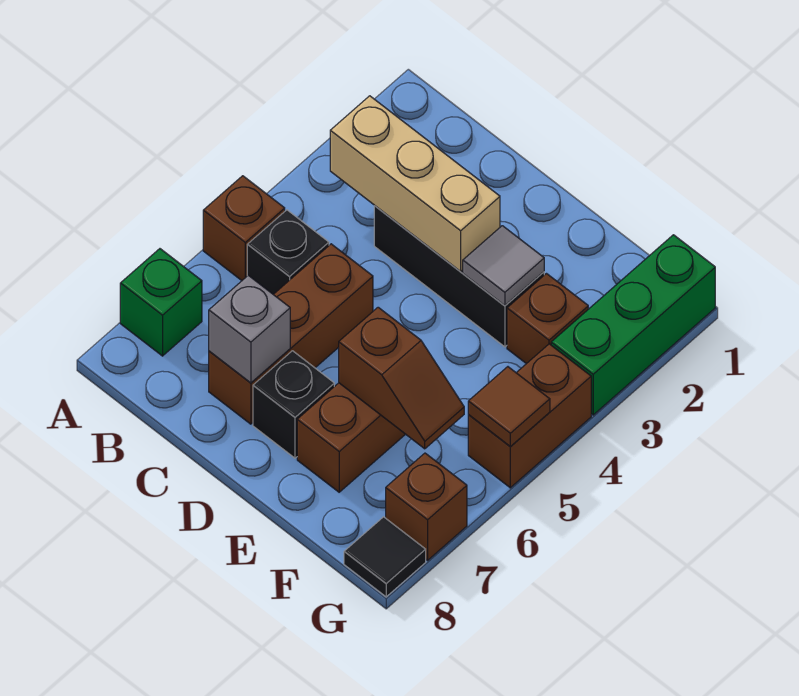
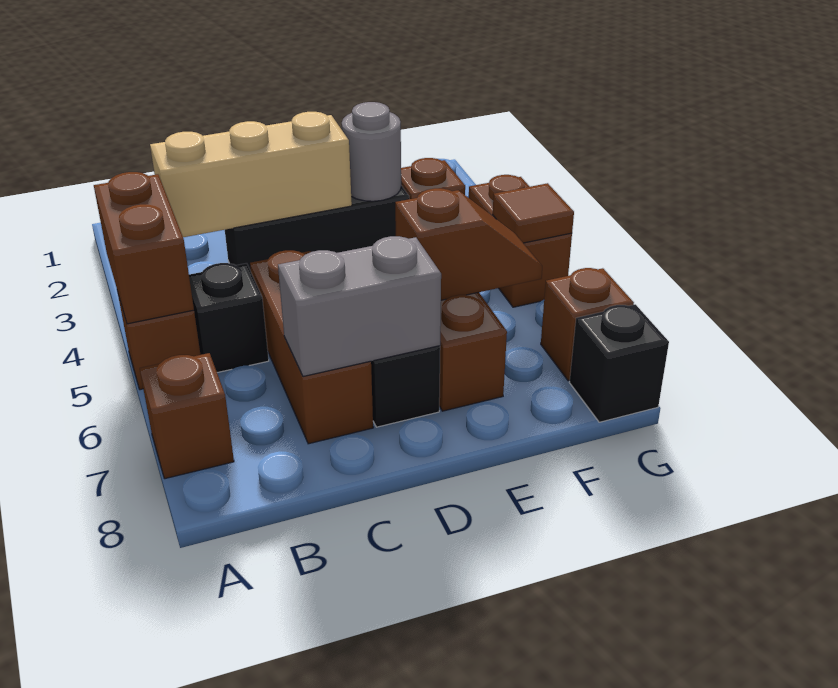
none -> brown 1x2 brick [94,172,194,324]
green 1x1 brick [120,249,202,356] -> brown 1x1 brick [140,353,234,479]
grey 1x1 brick [209,275,290,383] -> grey 1x2 brick [278,236,441,376]
grey 1x1 tile [463,226,544,306] -> grey 1x1 round brick [342,102,401,201]
green 1x3 brick [551,235,715,415] -> none
black 1x1 tile [344,517,426,597] -> black 1x1 brick [569,304,669,422]

